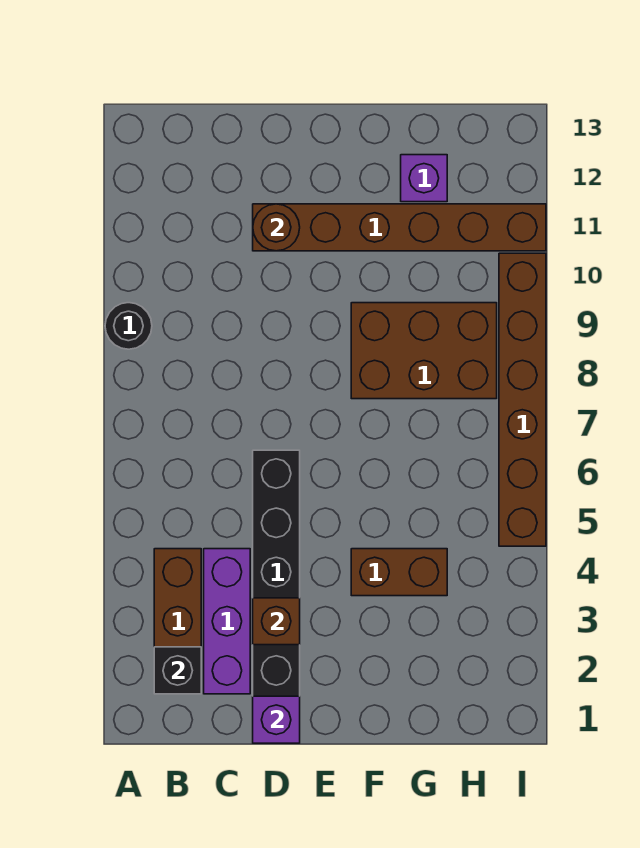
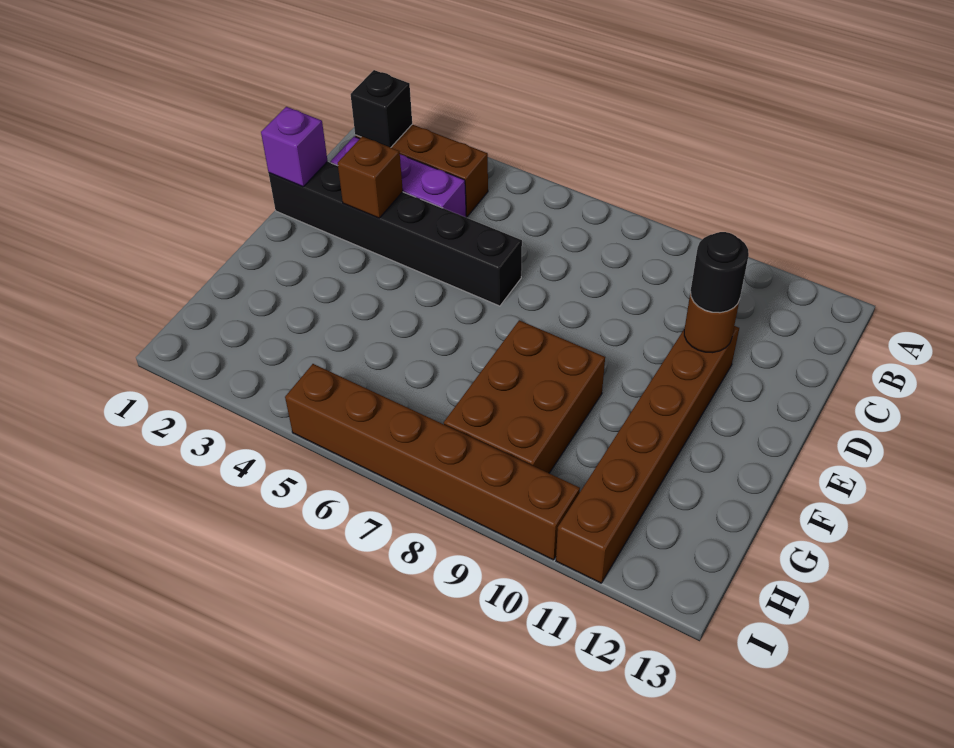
black 1x1 round brick [105,303,152,349] -> black 1x1 round brick moved to [691,232,749,313]
brown 1x2 brick [351,549,447,596] -> none
purple 1x1 brick [401,155,447,202] -> none

